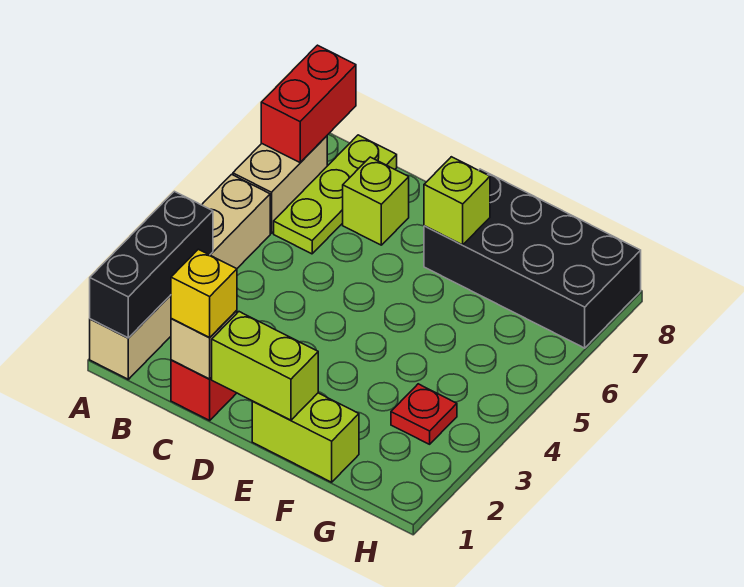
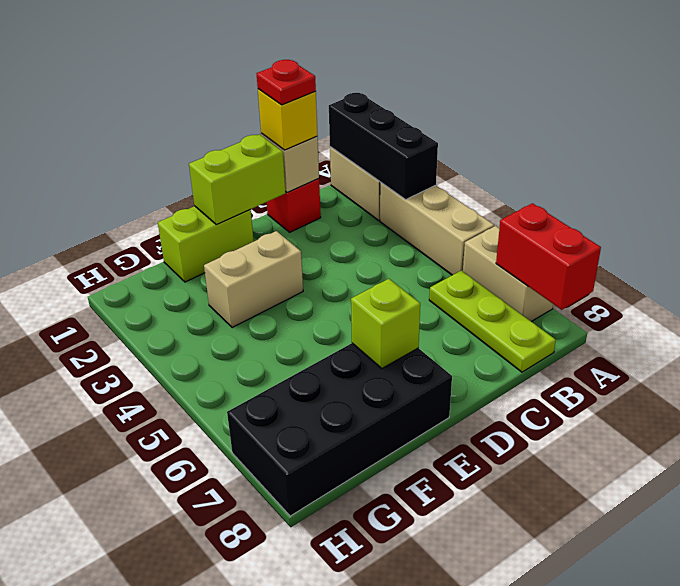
lime 1x1 brick [343,157,409,245] -> none
none -> tan 1x2 brick [204,231,303,328]
red 1x1 plate [391,384,457,444] -> red 1x1 plate moved to [257,60,316,105]

